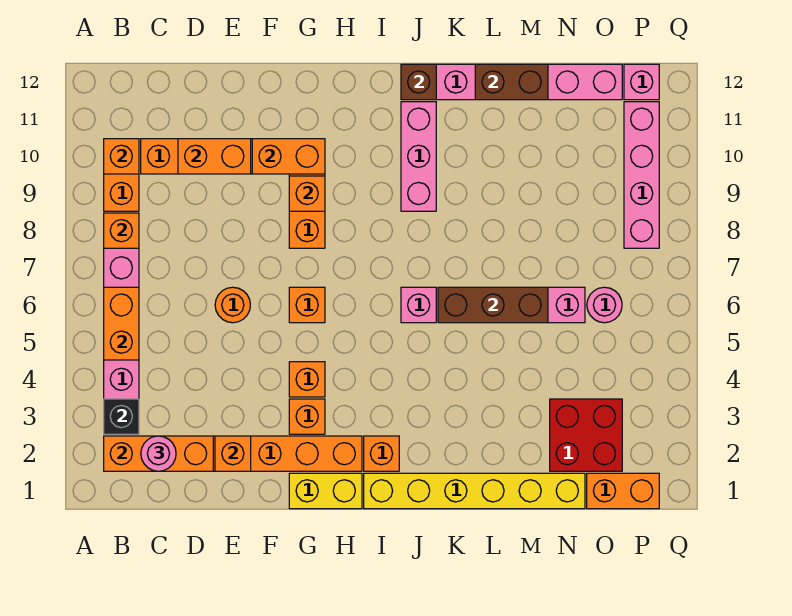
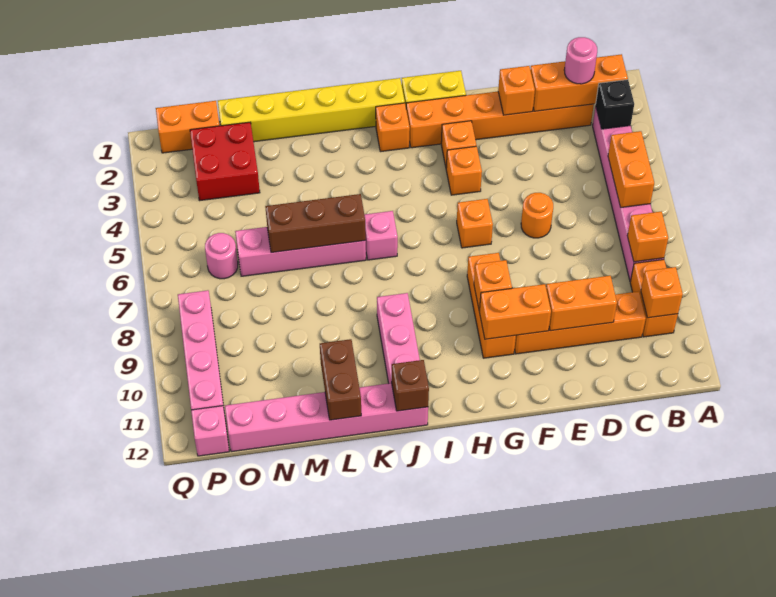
brown 1x2 brick [475,64,548,100] -> brown 1x2 brick turned to [320,339,361,420]

